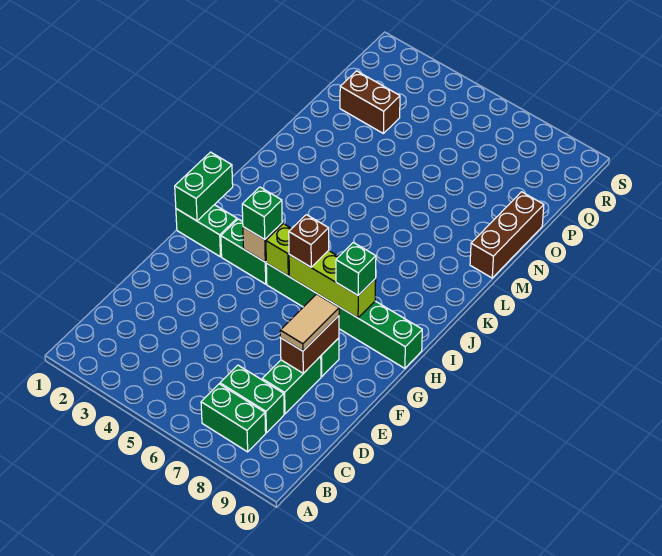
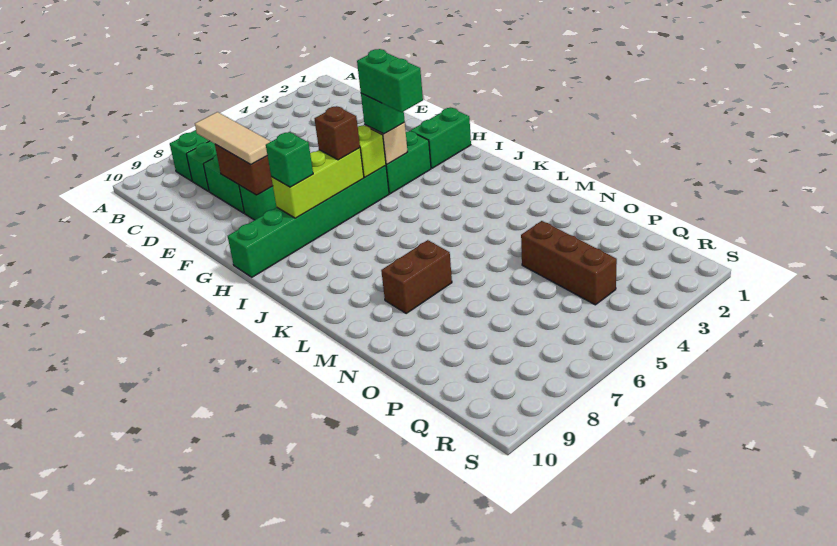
tan 1x2 tile [280,294,339,351] -> tan 1x3 tile [195,112,271,164]
green 1x2 brick [175,152,233,221] -> green 1x2 brick moved to [357,49,423,112]
brown 1x3 brick [470,192,544,278] -> brown 1x3 brick moved to [521,221,617,305]
brown 1x2 brick [340,71,400,133] -> brown 1x2 brick moved to [381,240,452,313]

